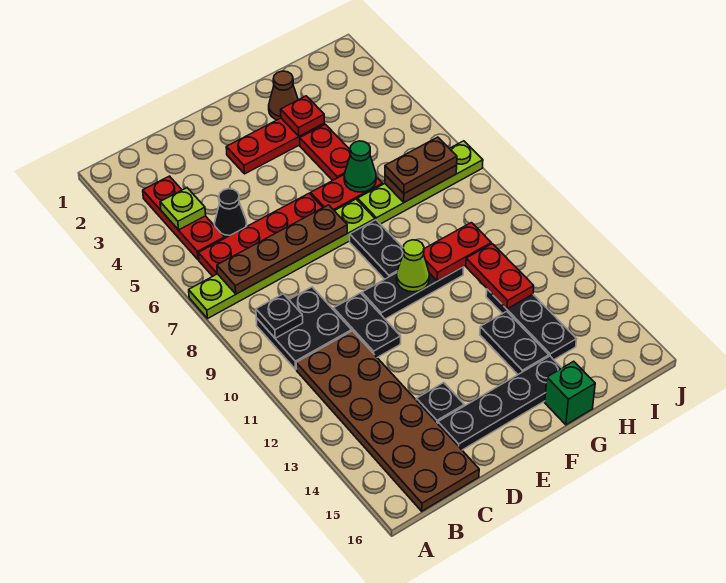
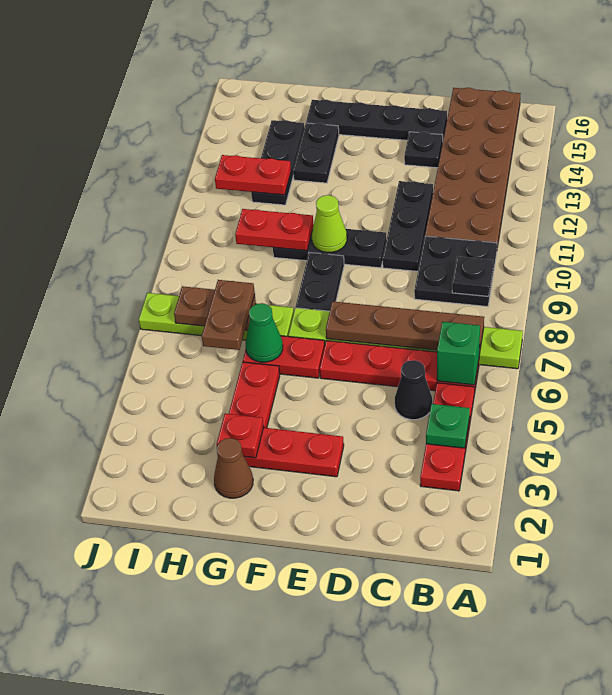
lime 1x1 plate [160,188,206,230] -> green 1x1 plate [426,404,470,448]
black 1x2 plate [334,293,401,357] -> black 1x3 plate [383,181,433,271]
green 1x1 brick [545,361,595,425] -> green 1x1 brick moved to [437,322,480,385]
brown 1x2 plate [385,137,457,194] -> brown 1x2 plate turned to [202,280,255,350]
red 1x2 plate [466,244,534,309] -> red 1x2 plate turned to [215,155,291,195]

